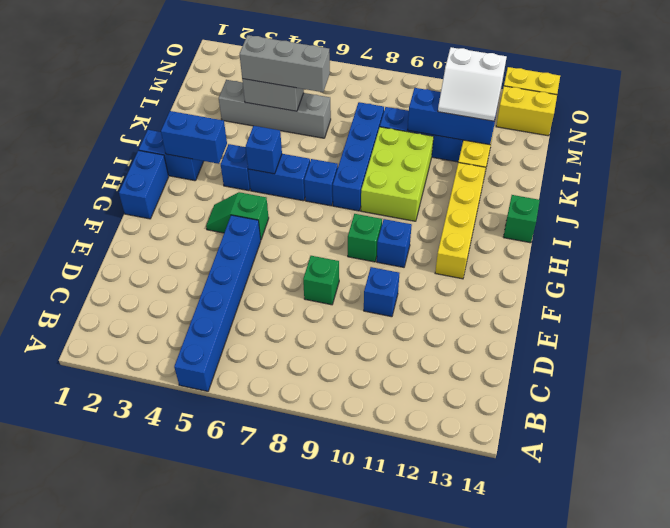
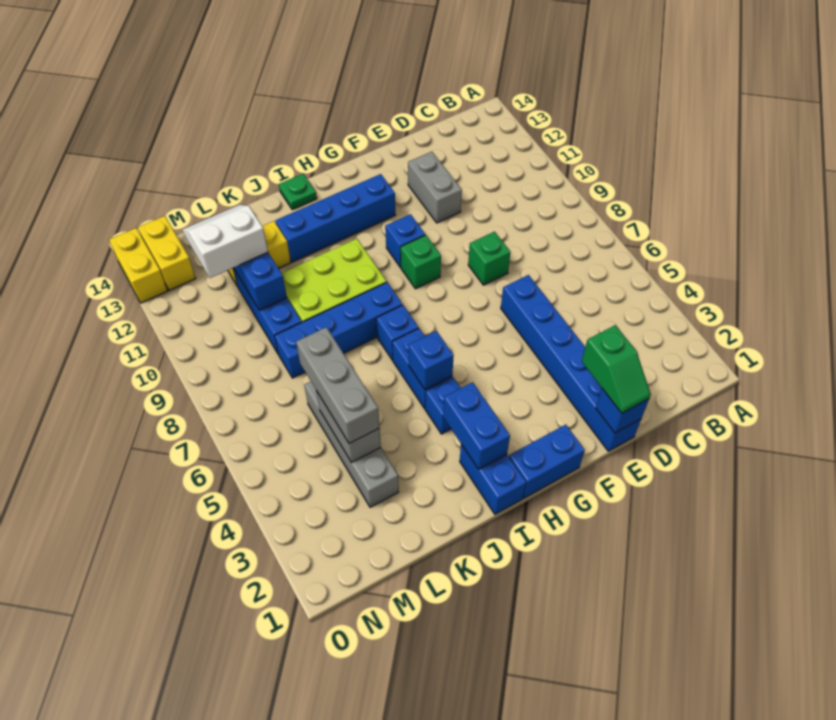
blue 1x6 brick [174,215,261,391] -> blue 1x6 brick turned to [501,275,641,451]
blue 1x1 brick [364,267,399,317] -> blue 1x1 brick moved to [596,389,649,433]
none -> grey 1x2 brick [408,152,462,223]
green 1x2 slope [206,192,269,239] -> green 1x2 slope moved to [582,325,651,413]
yellow 1x4 brick [435,163,485,279] -> blue 1x4 brick [276,174,395,262]
green 1x1 brick [504,195,540,243] -> green 1x1 plate [279,174,317,210]
white 2x2 slope [438,47,507,121] -> white 2x2 slope turned to [183,205,268,278]

